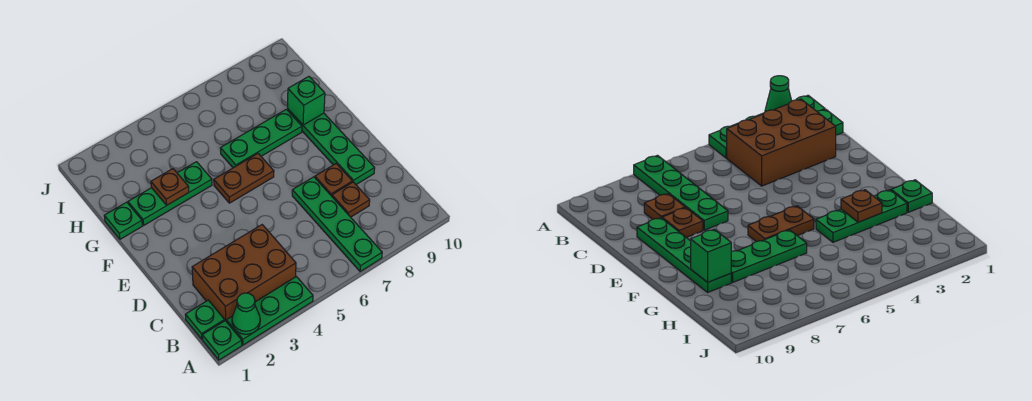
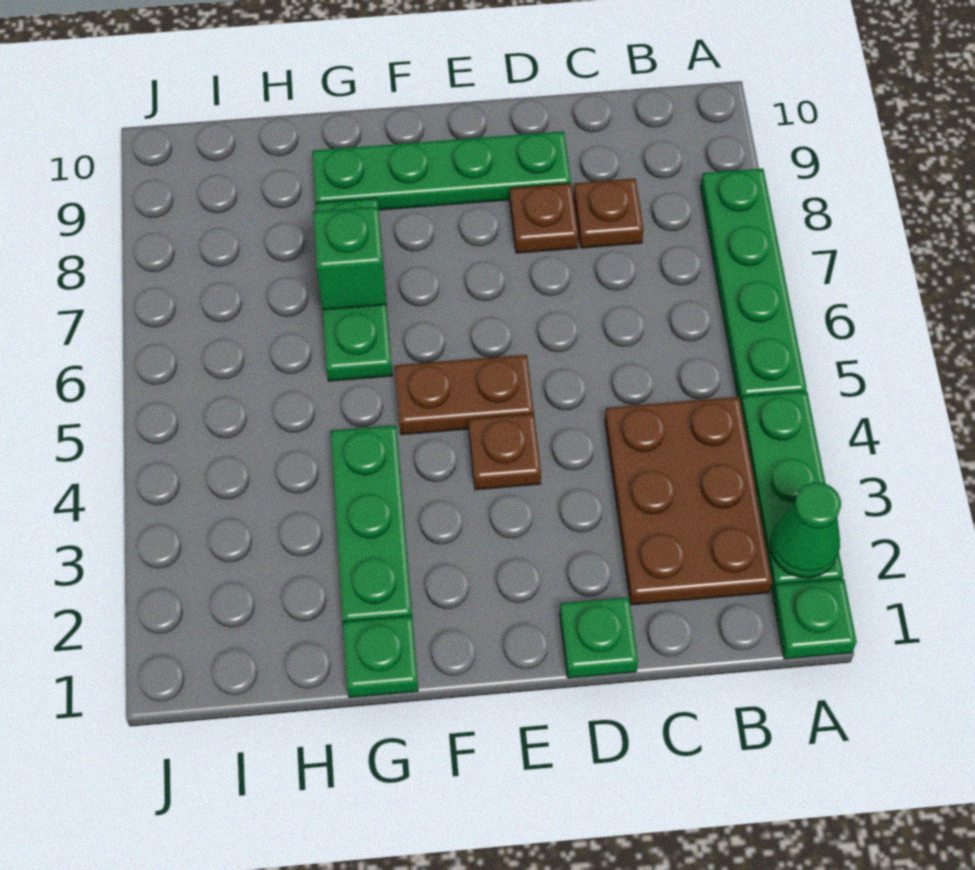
green 1x4 plate [292,177,382,272] -> green 1x4 plate turned to [700,168,807,403]
green 1x1 plate [185,300,225,339] -> green 1x1 plate moved to [560,597,638,678]
brown 2x3 brick [192,225,296,322] -> brown 2x3 plate [605,397,772,605]
brown 1x2 plate [214,154,274,203] -> brown 1x2 plate turned to [395,355,534,435]
brown 1x1 plate [151,169,189,205] -> brown 1x1 plate moved to [469,414,541,490]
green 1x1 brick [288,77,325,125] -> green 1x1 brick moved to [313,207,386,310]

